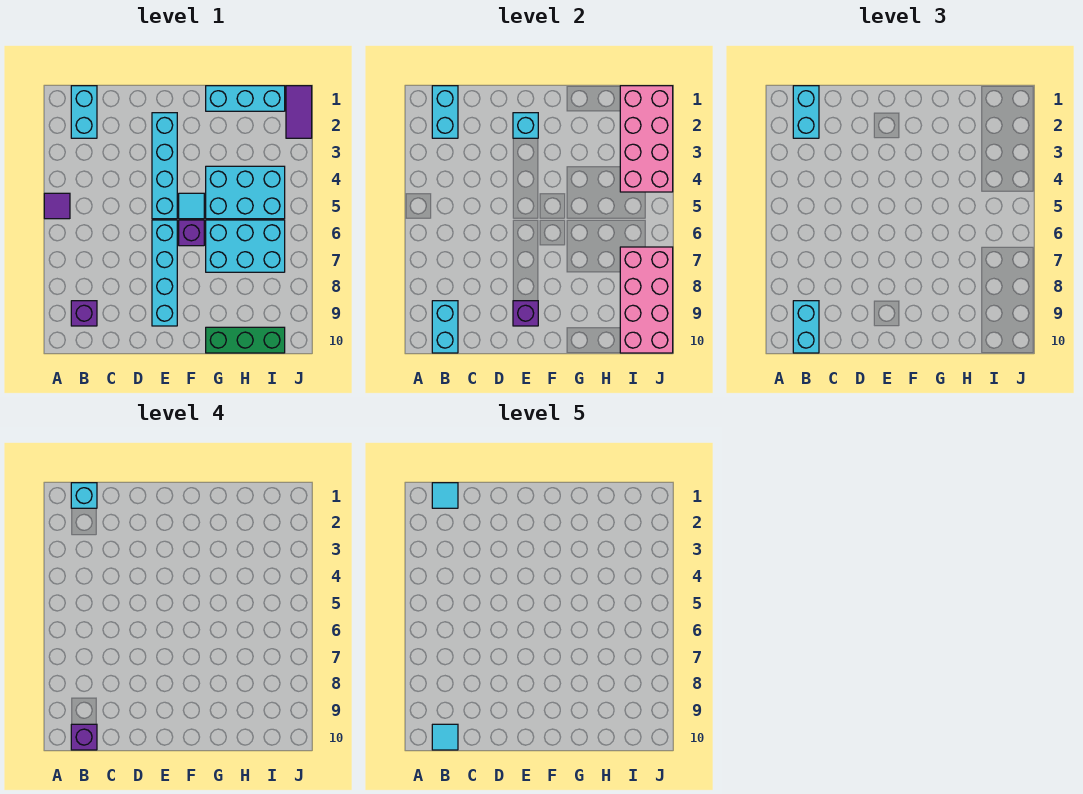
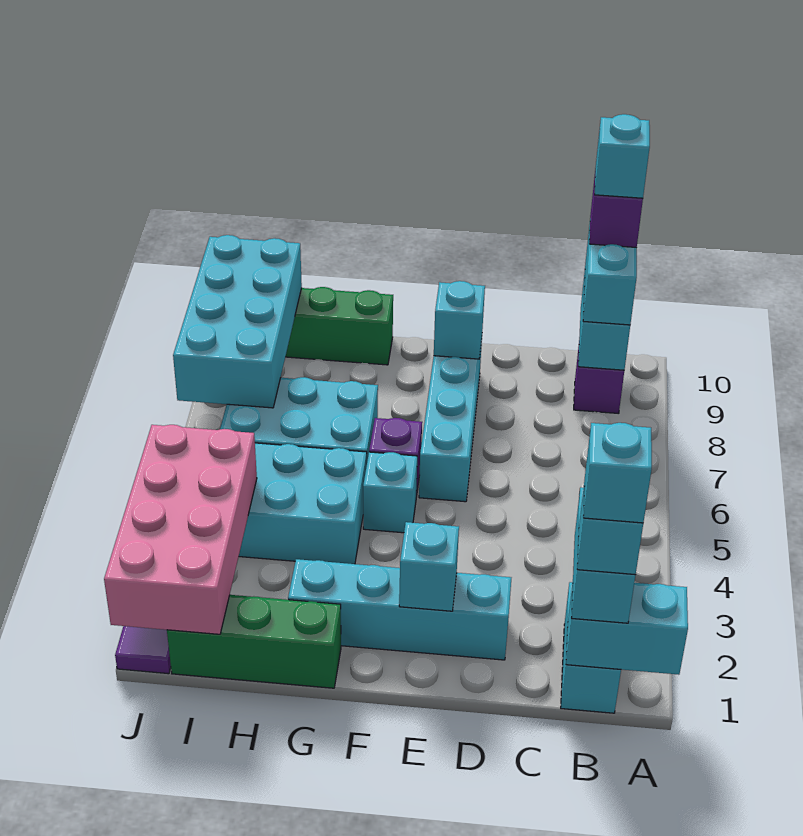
purple 1x1 tile [44,193,70,219] -> none
cyan 1x2 brick [432,86,458,138] -> cyan 1x2 brick turned to [566,582,688,675]
cyan 1x1 tile [432,483,458,508] -> cyan 1x1 brick [583,423,652,523]
cyan 1x1 tile [432,724,458,750] -> cyan 1x1 brick [595,114,650,198]
cyan 1x4 brick [152,113,177,219] -> cyan 1x4 brick turned to [288,559,511,660]
purple 1x1 brick [513,301,538,326] -> cyan 1x1 brick [434,281,485,359]
cyan 1x1 tile [179,193,204,219] -> cyan 1x1 brick [363,452,417,533]
cyan 1x3 brick [206,86,285,111] -> green 1x3 brick [167,595,341,688]
pink 2x4 brick [620,247,673,353] -> cyan 2x4 brick [173,235,302,408]

